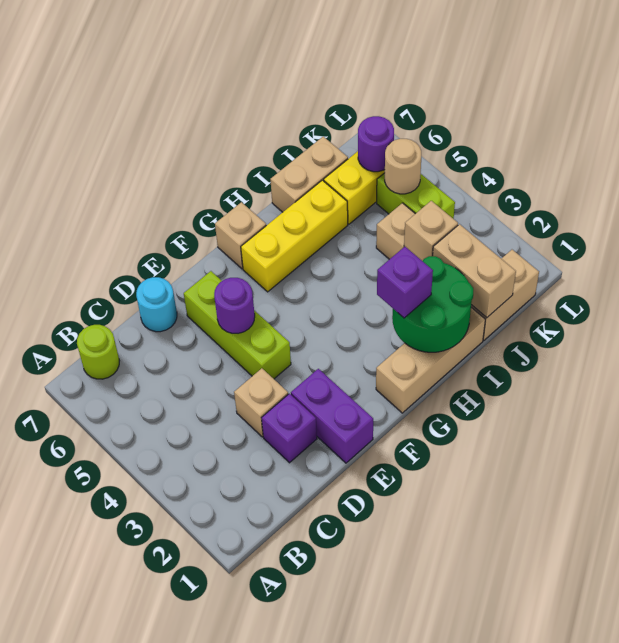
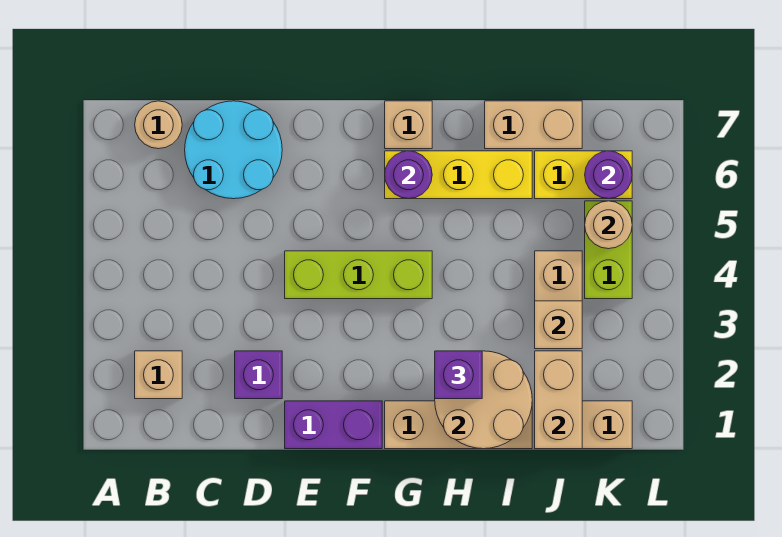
lime 1x1 round brick [77,325,119,379] -> tan 1x1 round brick [135,101,182,149]
tan 1x1 brick [234,368,288,437] -> tan 1x1 brick moved to [135,351,182,399]
cyan 1x1 round brick [136,277,177,332] -> cyan 2x2 round brick [185,101,282,199]
purple 1x2 brick [291,369,373,463] -> purple 1x2 brick turned to [285,401,382,449]
lime 1x3 brick [184,271,291,379] -> lime 1x3 brick turned to [285,251,432,299]
purple 1x1 round brick [214,278,255,333] -> purple 1x1 round brick moved to [385,151,432,199]
green 2x2 round brick [392,256,473,352] -> tan 2x2 round brick [435,351,532,449]

